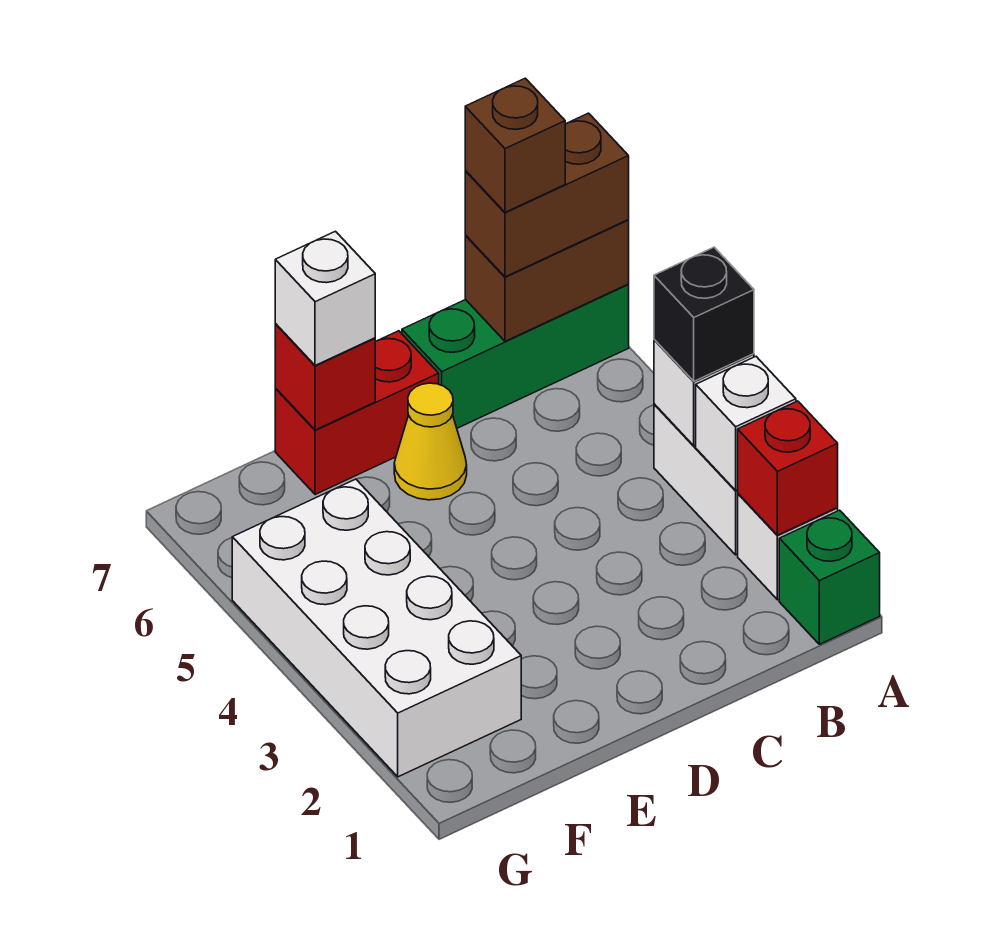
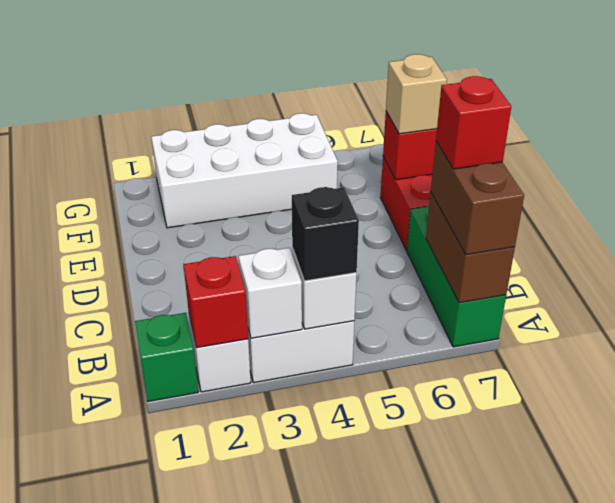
brown 1x1 brick [465,78,565,212] -> red 1x1 brick [436,76,511,169]
yellow 1x1 cone [394,383,467,500] -> none
white 1x1 brick [275,231,375,366] -> tan 1x1 brick [386,54,447,134]

